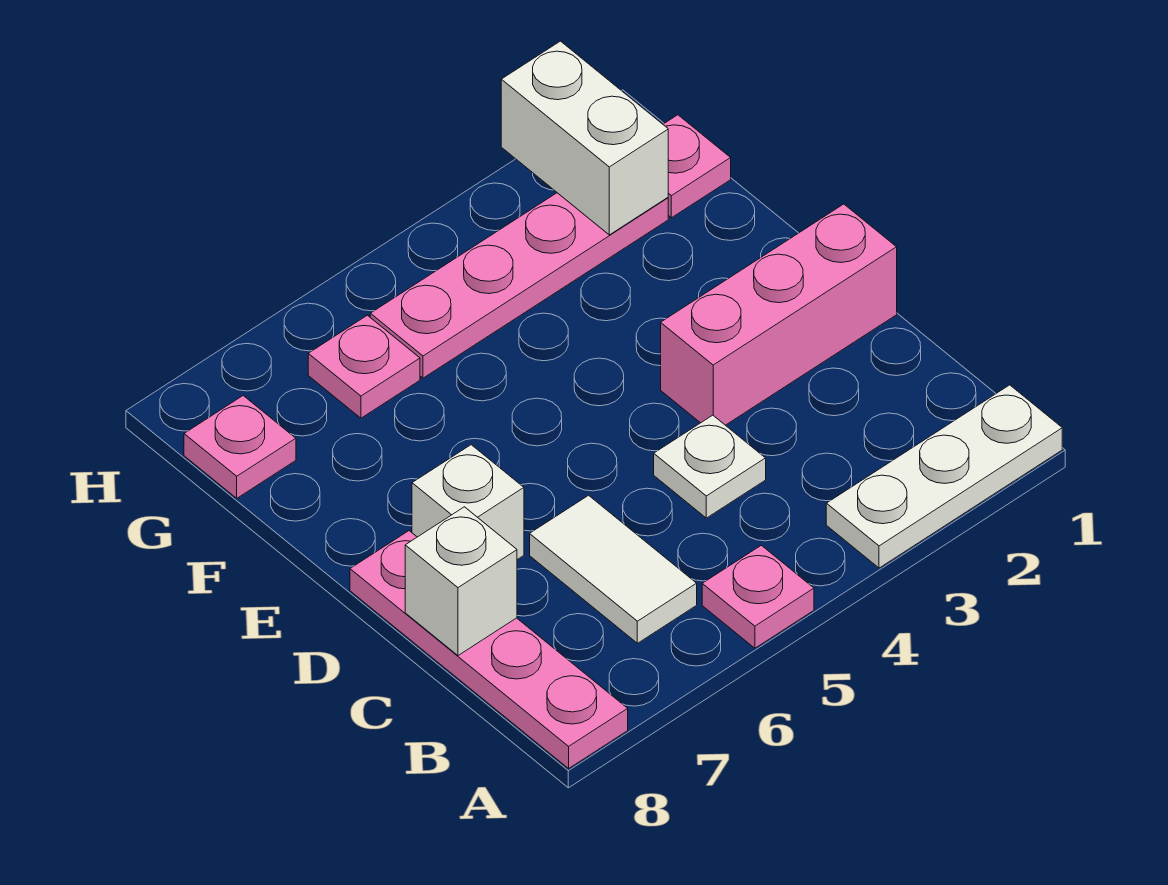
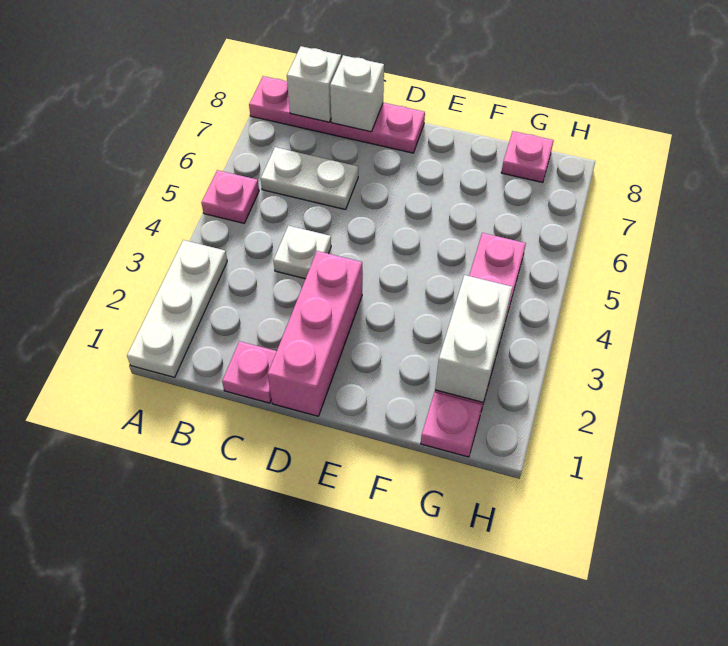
white 1x2 tile [530,495,697,643] -> white 1x2 plate [261,147,358,210]
white 1x1 brick [412,445,524,560] -> white 1x1 brick moved to [287,46,341,122]
white 1x2 brick [501,41,668,235] -> white 1x2 brick turned to [435,275,512,402]
pink 1x1 plate [308,315,420,418] -> pink 1x1 plate moved to [222,341,277,403]

